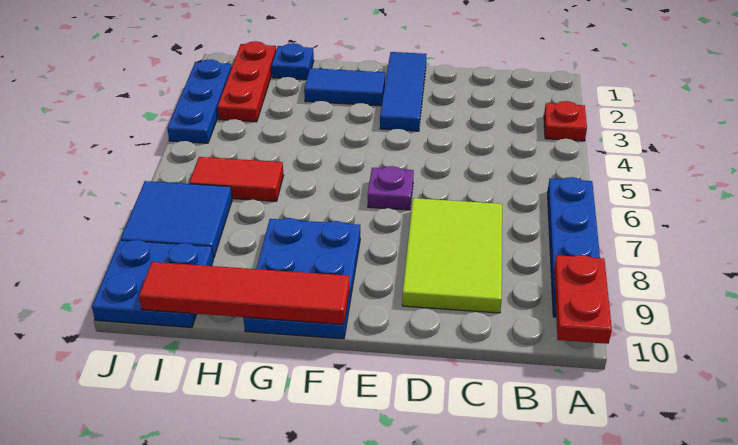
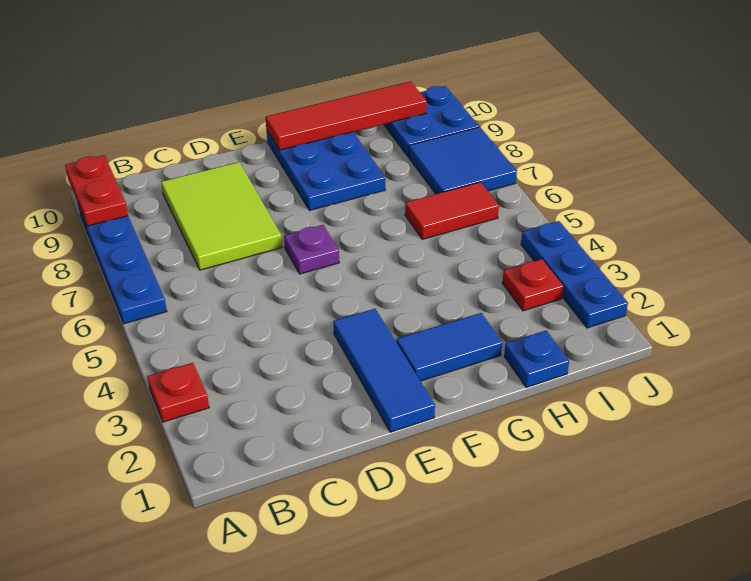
red 1x3 plate [217,41,276,122] -> red 1x1 plate [502,259,563,311]

